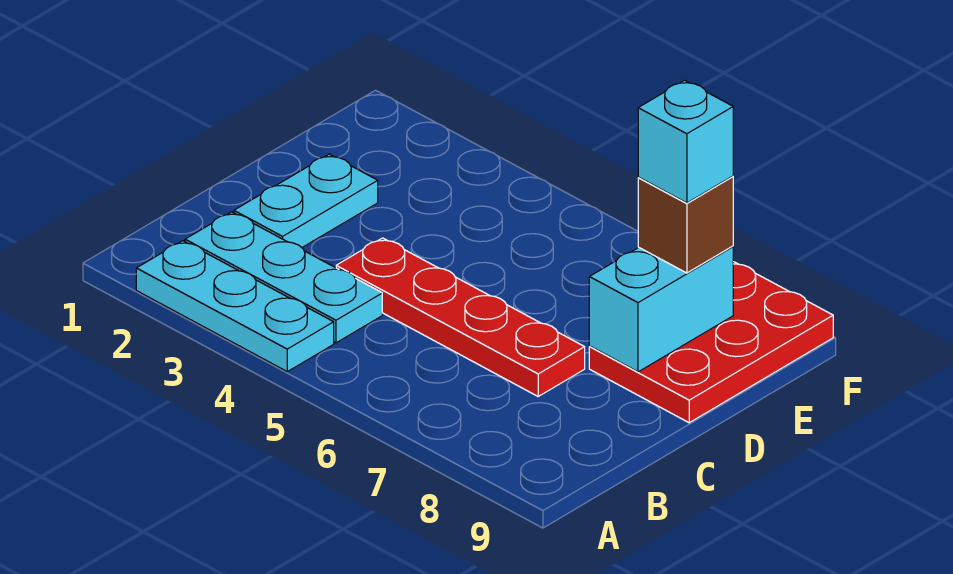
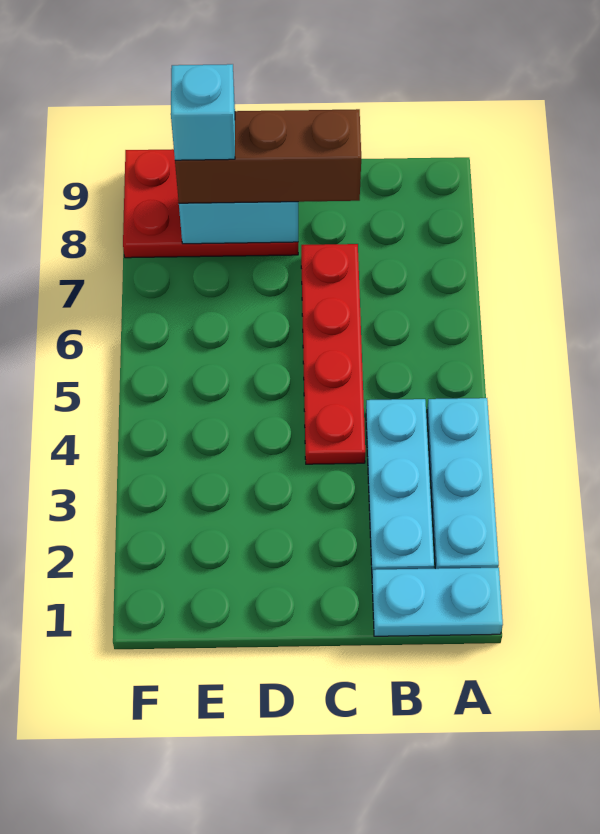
cyan 1x2 plate [234,154,378,247] -> cyan 1x2 plate moved to [372,568,503,636]
brown 1x1 brick [638,176,733,273] -> brown 1x3 brick [175,109,361,203]

